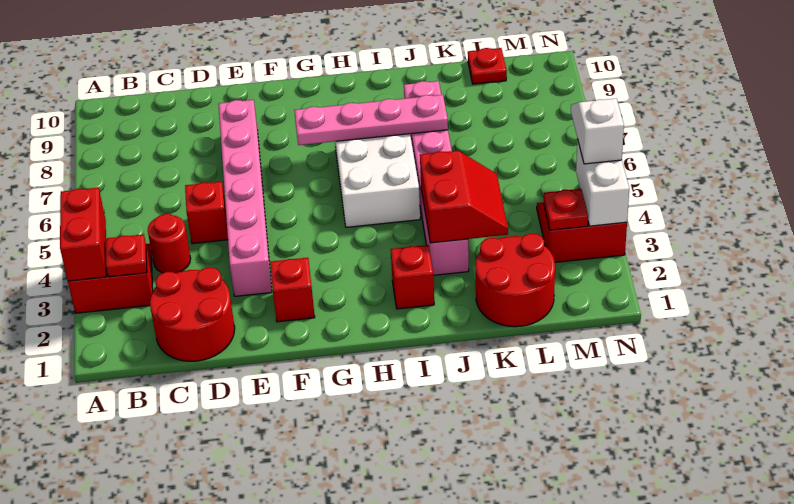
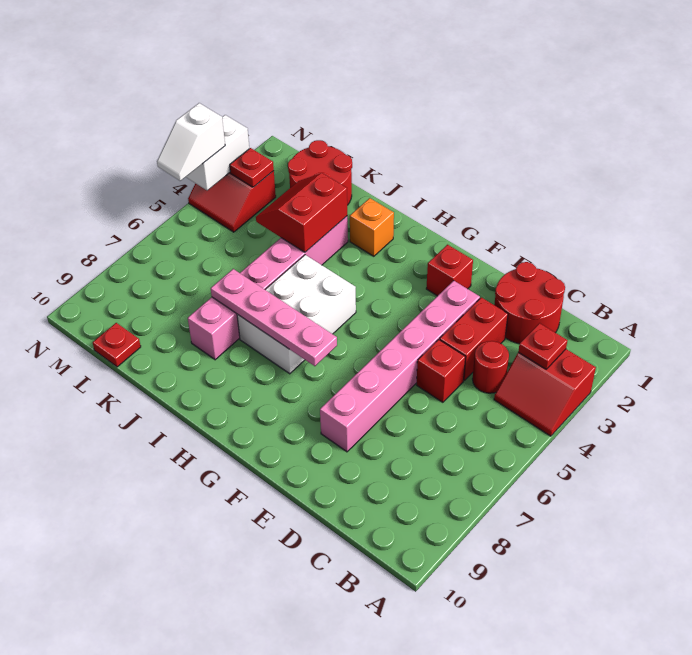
red 1x2 brick [60,188,106,281] -> red 1x2 brick moved to [440,297,508,380]
red 1x1 brick [391,245,434,309] -> orange 1x1 brick [350,198,394,256]

